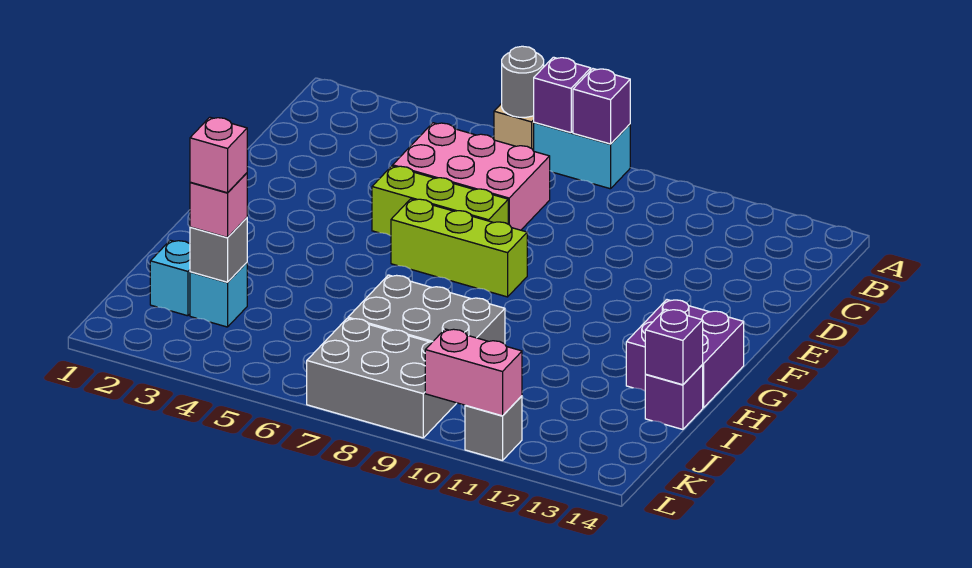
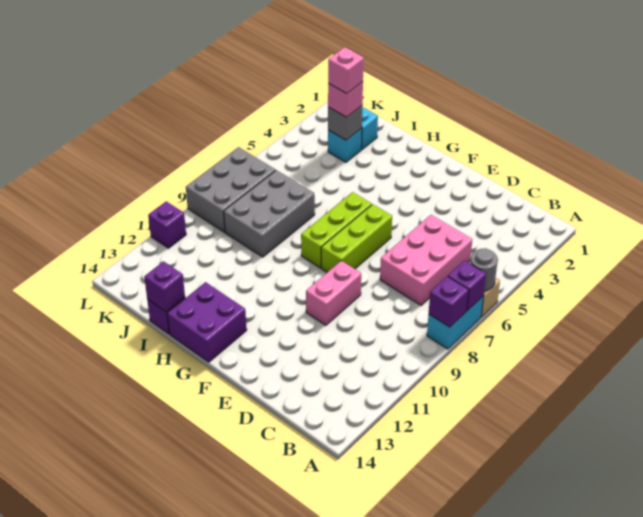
lime 1x3 brick [372,166,508,236] -> lime 1x3 brick moved to [301,192,372,268]
pink 1x2 brick [425,329,522,416] -> pink 1x2 brick moved to [306,261,361,325]
grey 1x1 brick [465,396,522,461] -> purple 1x1 brick [148,201,186,248]

